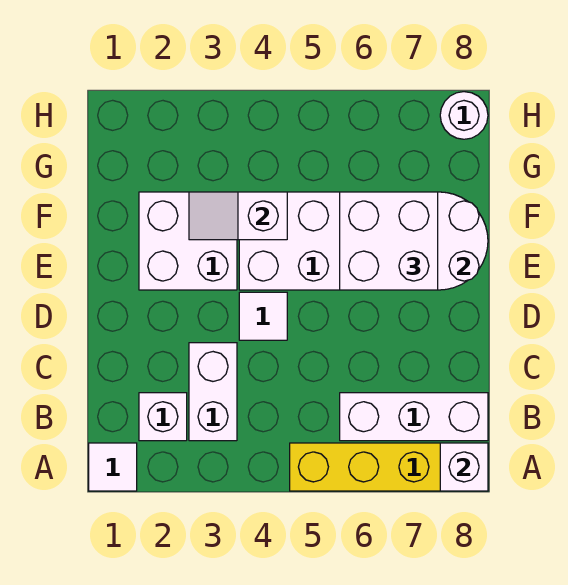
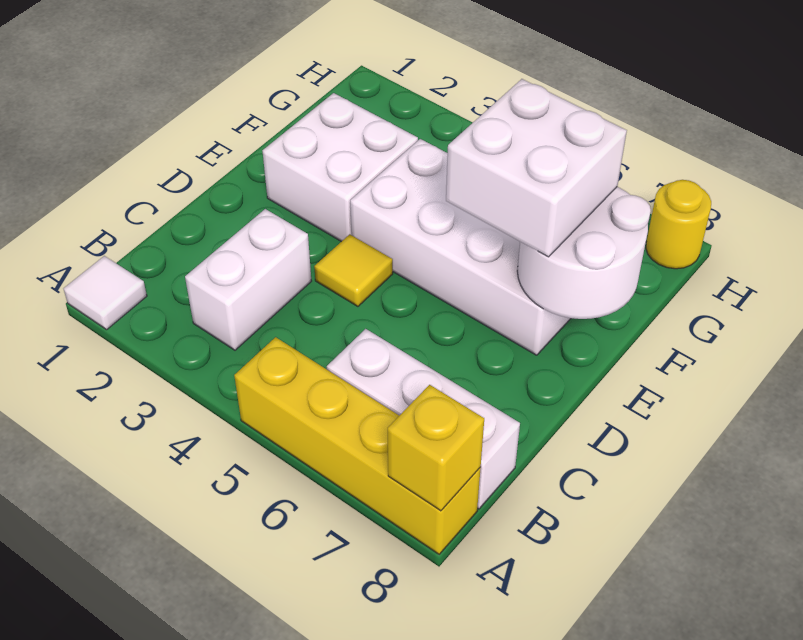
white 1x1 brick [440,443,488,491] -> yellow 1x1 brick [388,385,484,511]
white 1x1 brick [139,393,187,441] -> none
white 1x1 tile [239,292,287,340] -> yellow 1x1 tile [314,234,393,306]
white 1x2 slope [189,192,287,240] -> none
white 1x1 round brick [440,92,488,139] -> yellow 1x1 round brick [646,180,711,269]

